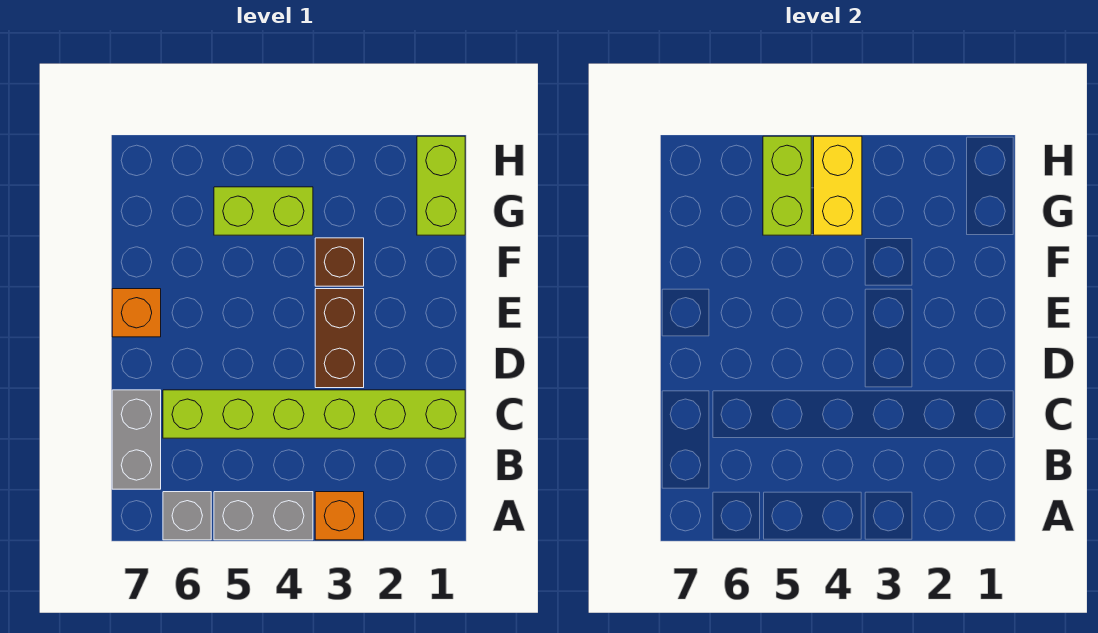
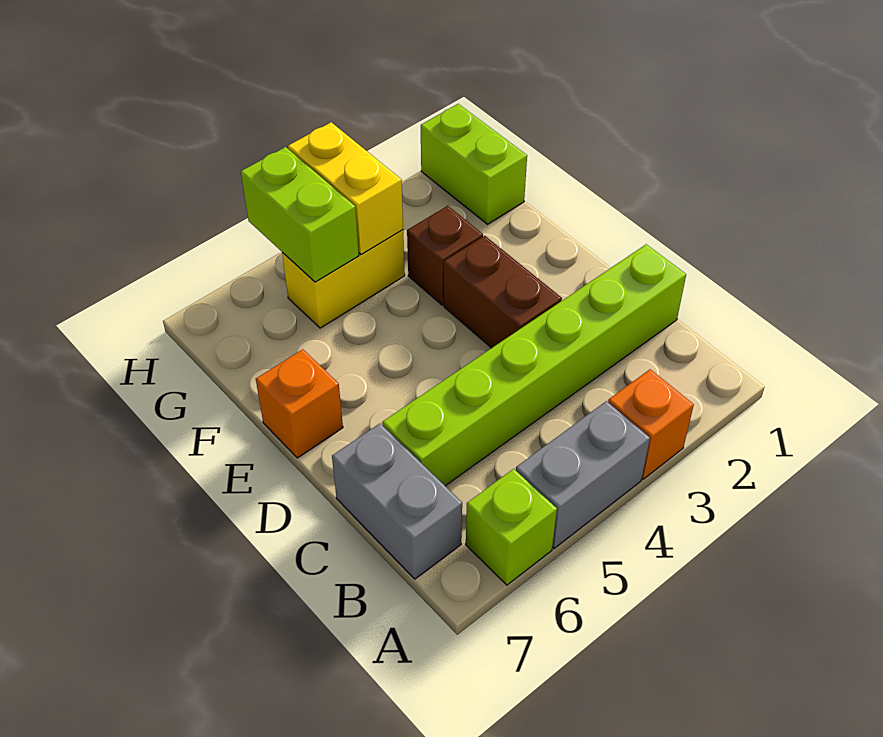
grey 1x1 brick [163,492,211,540] -> lime 1x1 brick [466,469,557,585]
lime 1x2 brick [214,187,313,235] -> yellow 1x2 brick [282,230,405,328]

